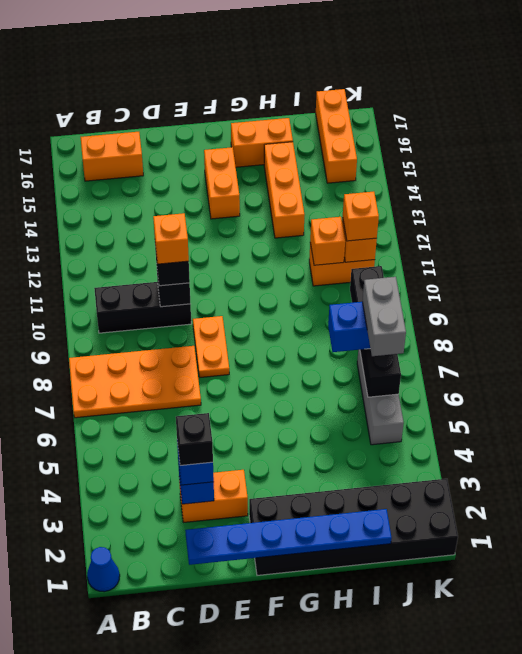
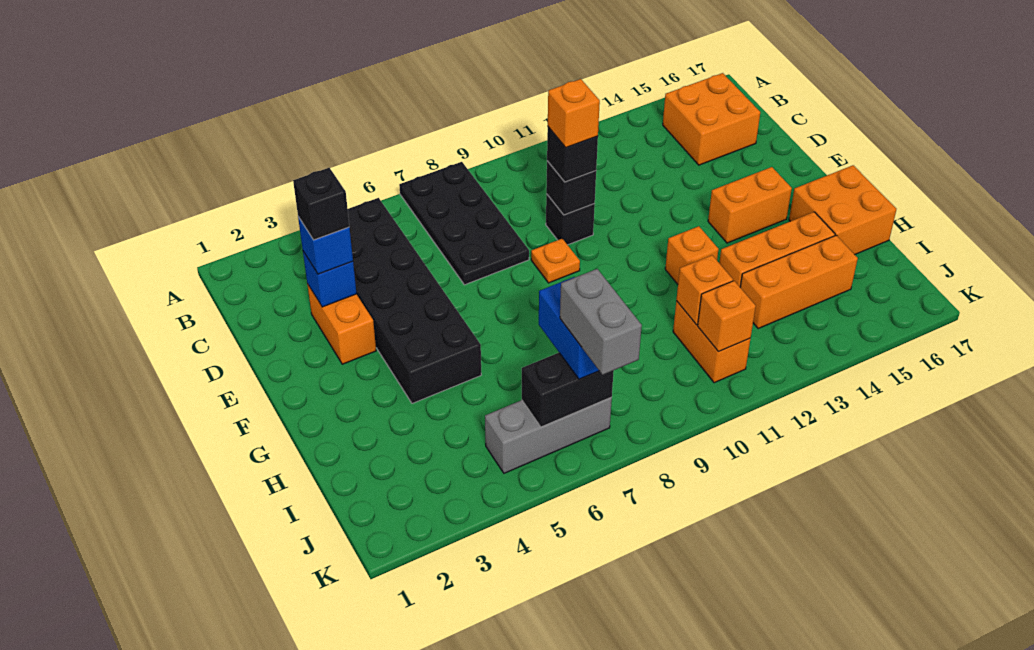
blue 1x1 cone [87,547,120,592] -> none
orange 2x4 plate [69,346,201,418] -> black 2x4 plate [399,162,529,285]
black 1x3 brick [94,282,191,333] -> black 1x1 brick [546,194,595,245]
orange 1x2 brick [81,132,143,181] -> orange 2x2 brick [663,73,760,165]
blue 1x6 plate [185,509,392,565] -> none
orange 1x2 plate [193,316,229,377] -> orange 1x1 plate [531,239,580,283]
black 2x6 brick [249,479,458,575] -> black 2x6 brick moved to [348,198,481,403]
orange 1x2 brick [231,118,293,167] -> orange 2x2 brick [789,165,896,255]
black 1x4 brick [350,266,401,397] -> black 1x2 brick [522,353,614,427]
grey 1x2 brick [362,277,406,356] -> grey 1x2 brick turned to [560,269,642,375]
orange 1x1 brick [343,192,379,241] -> orange 1x1 brick moved to [665,226,719,284]
orange 1x3 brick [316,89,357,183] -> orange 1x3 brick moved to [740,235,858,329]

